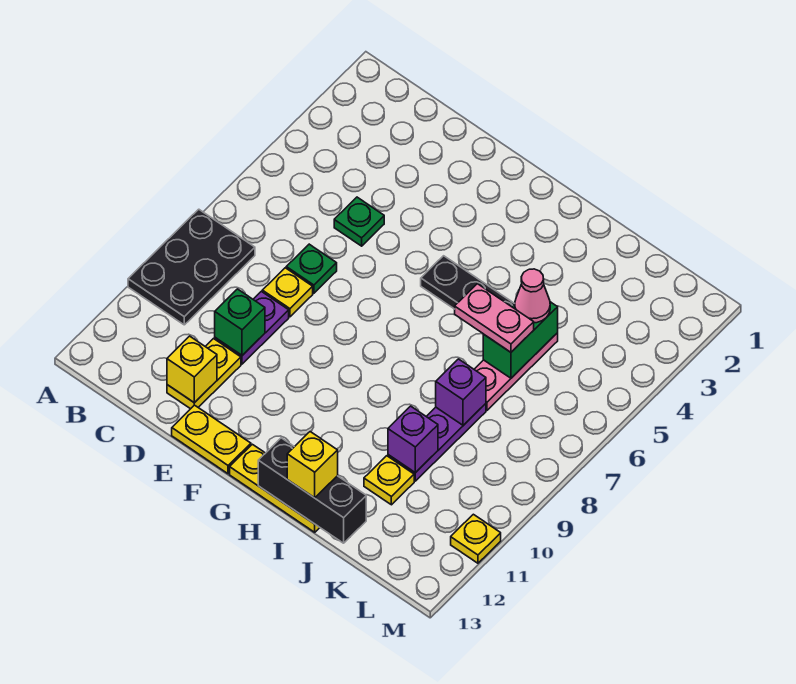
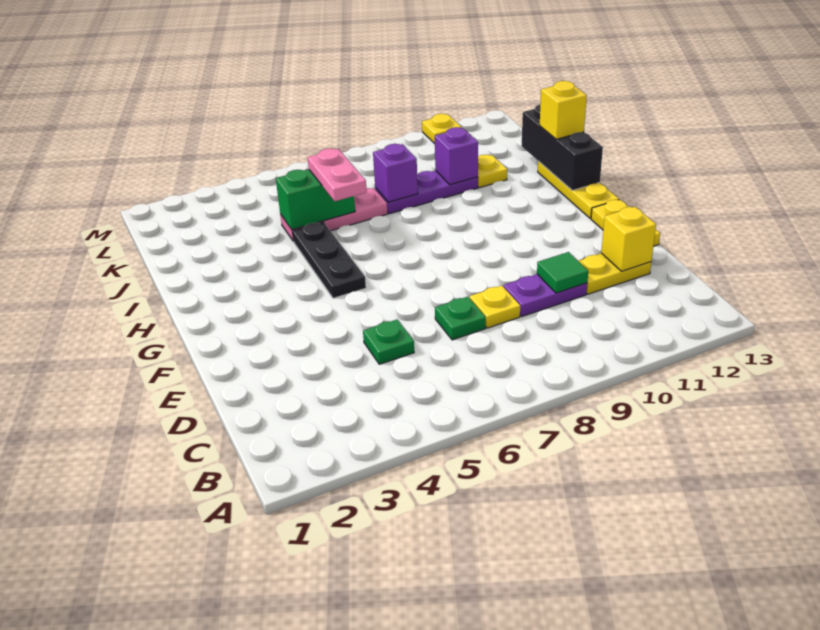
black 2x3 plate [128,209,255,325] -> none
green 1x1 brick [215,289,265,355] -> green 1x1 tile [537,252,588,293]
pink 1x1 cone [515,269,550,323] -> none

